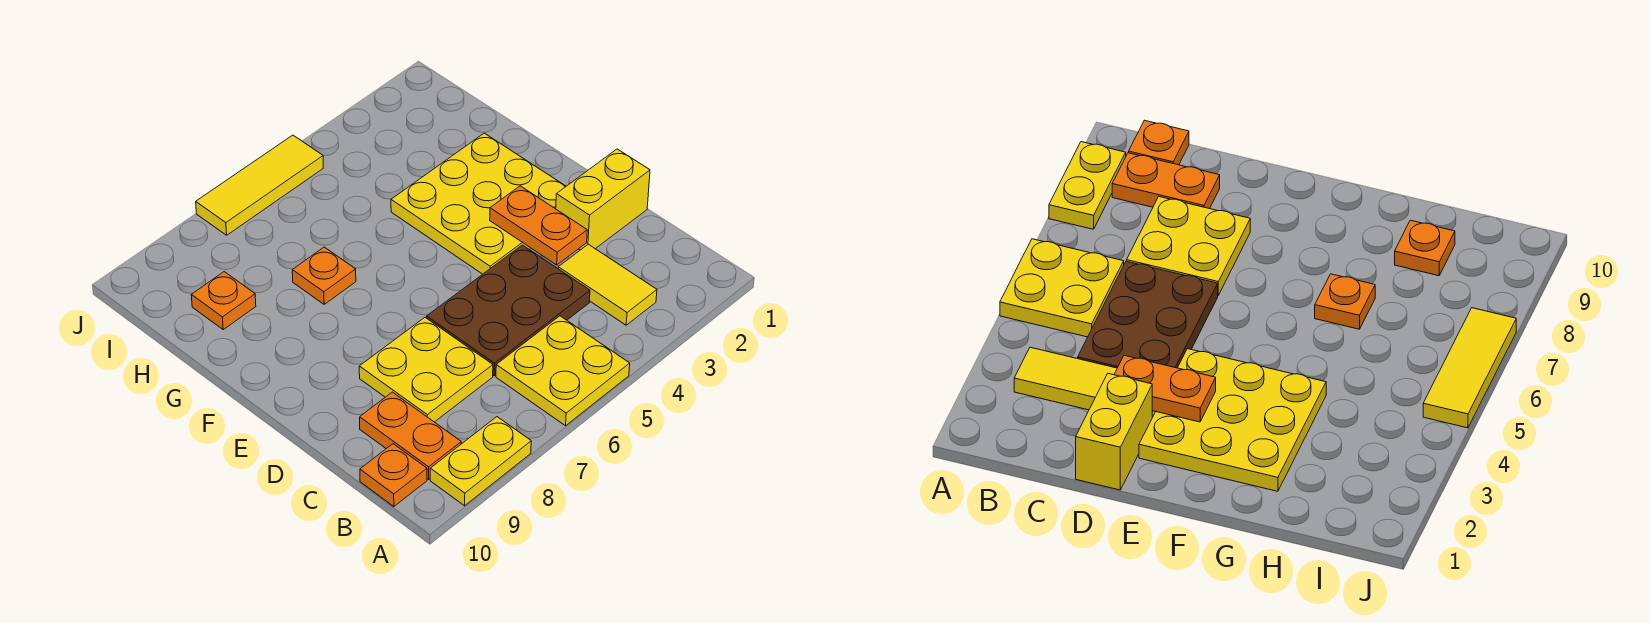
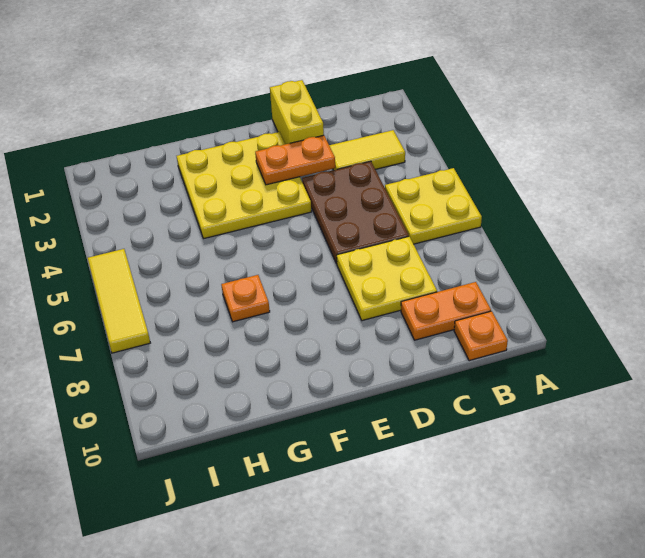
yellow 1x2 plate [430,417,531,506] -> none
orange 1x1 plate [191,272,256,329] -> none

